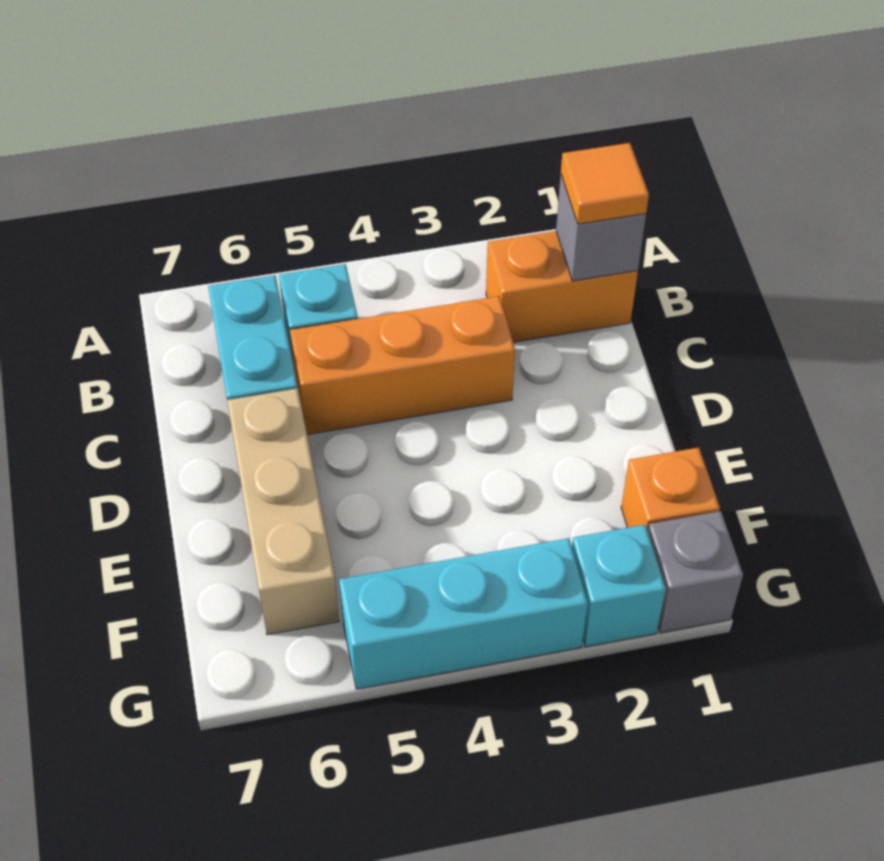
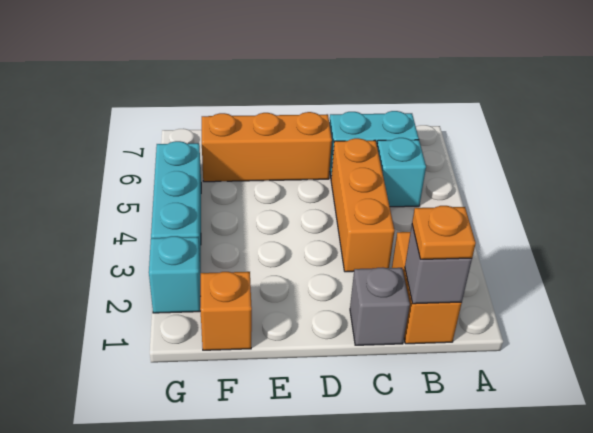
orange 1x1 tile [561,143,649,224] -> orange 1x1 plate [412,206,476,259]
tan 1x3 brick [227,388,339,635] -> orange 1x3 brick [202,112,332,182]
grey 1x1 brick [648,511,743,633] -> grey 1x1 brick moved to [350,268,410,345]

